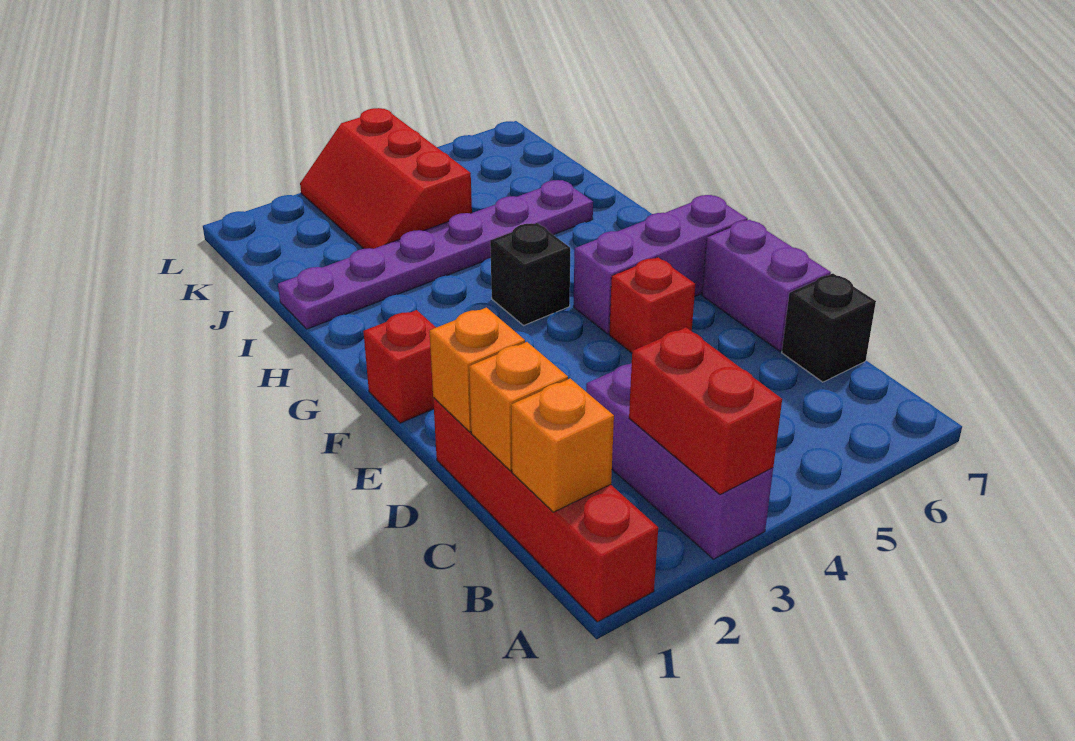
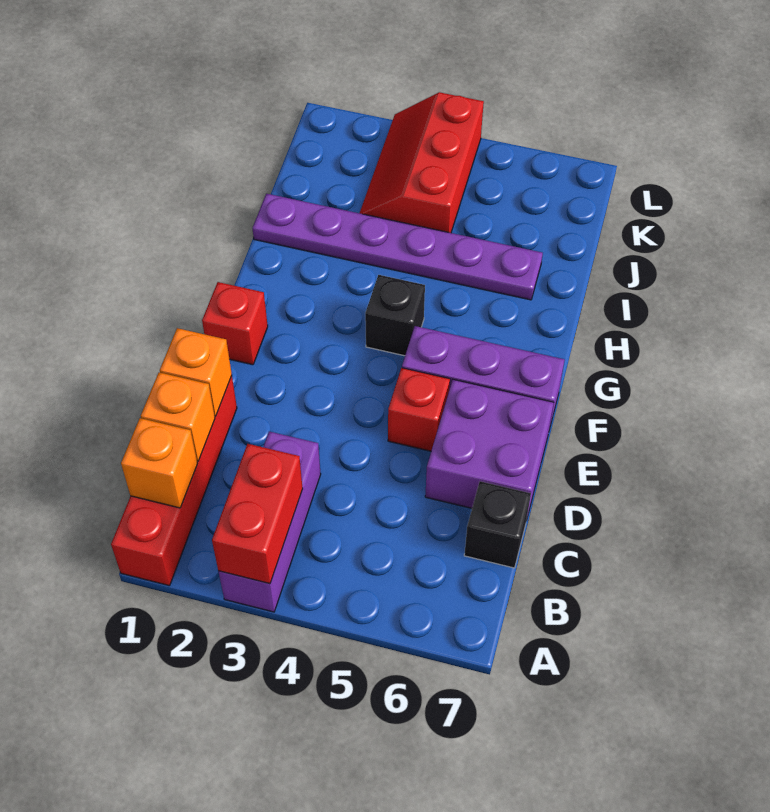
purple 1x2 brick [702,220,831,351] -> purple 2x2 brick [425,380,554,521]

